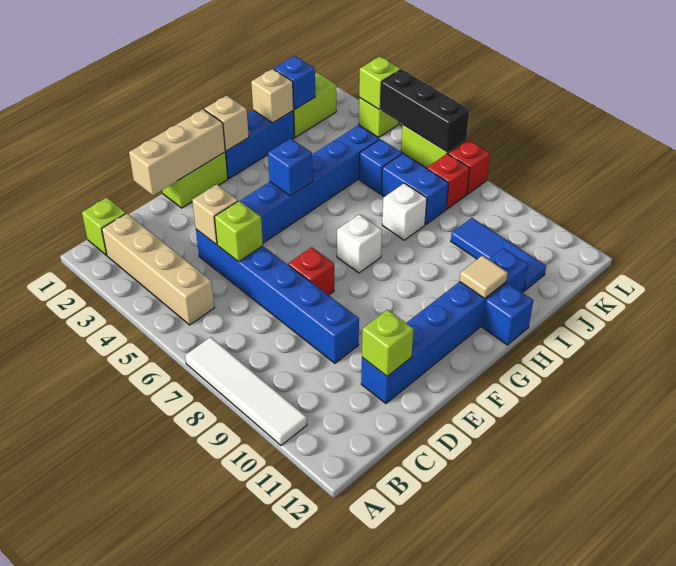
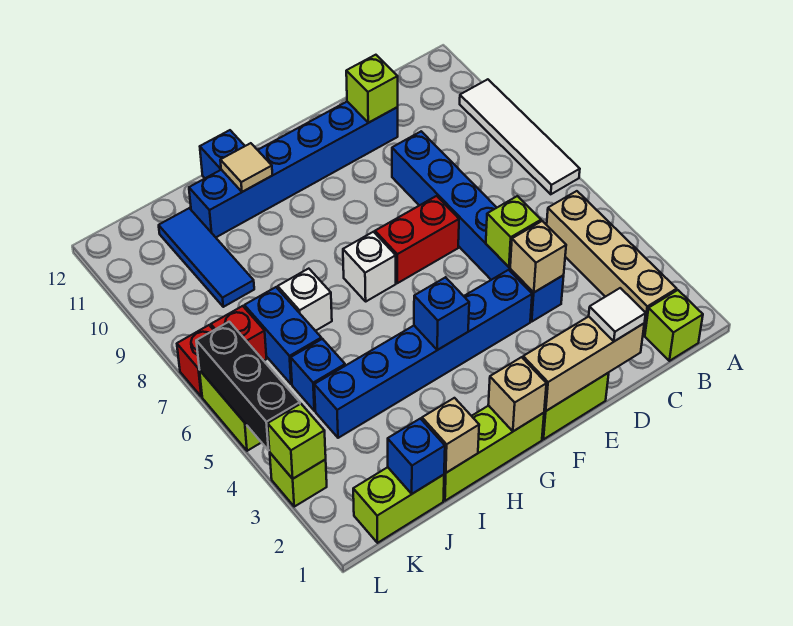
none -> white 1x1 tile [589,288,646,341]
red 1x1 brick [288,247,334,295] -> red 1x2 brick [375,196,459,283]
blue 1x3 brick [225,110,295,179] -> lime 1x3 brick [444,406,544,501]

